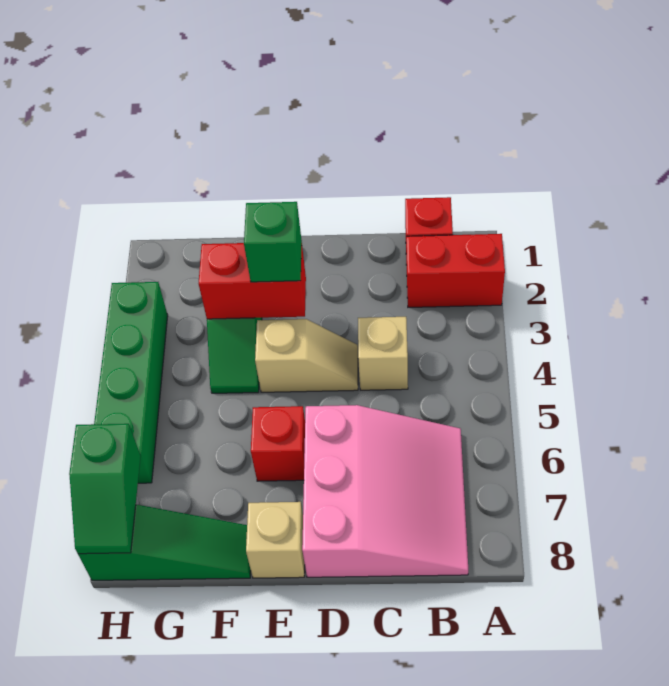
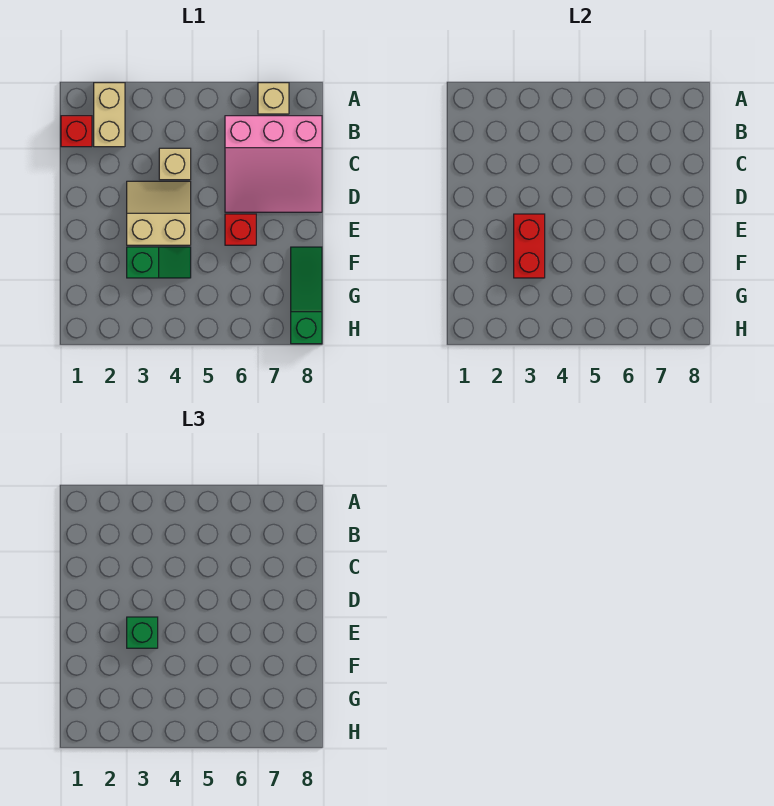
red 1x2 brick [406,234,505,307] -> tan 1x2 brick [94,83,125,147]
pink 3x3 slope [302,405,468,577] -> pink 3x3 slope turned to [225,116,322,212]
tan 1x2 slope [255,319,358,392] -> tan 2x2 slope [127,181,191,245]
tan 1x1 brick [246,502,305,578] -> tan 1x1 brick moved to [258,83,289,114]
green 1x4 brick [94,282,168,483] -> none
green 1x2 slope [69,424,141,554] -> none

